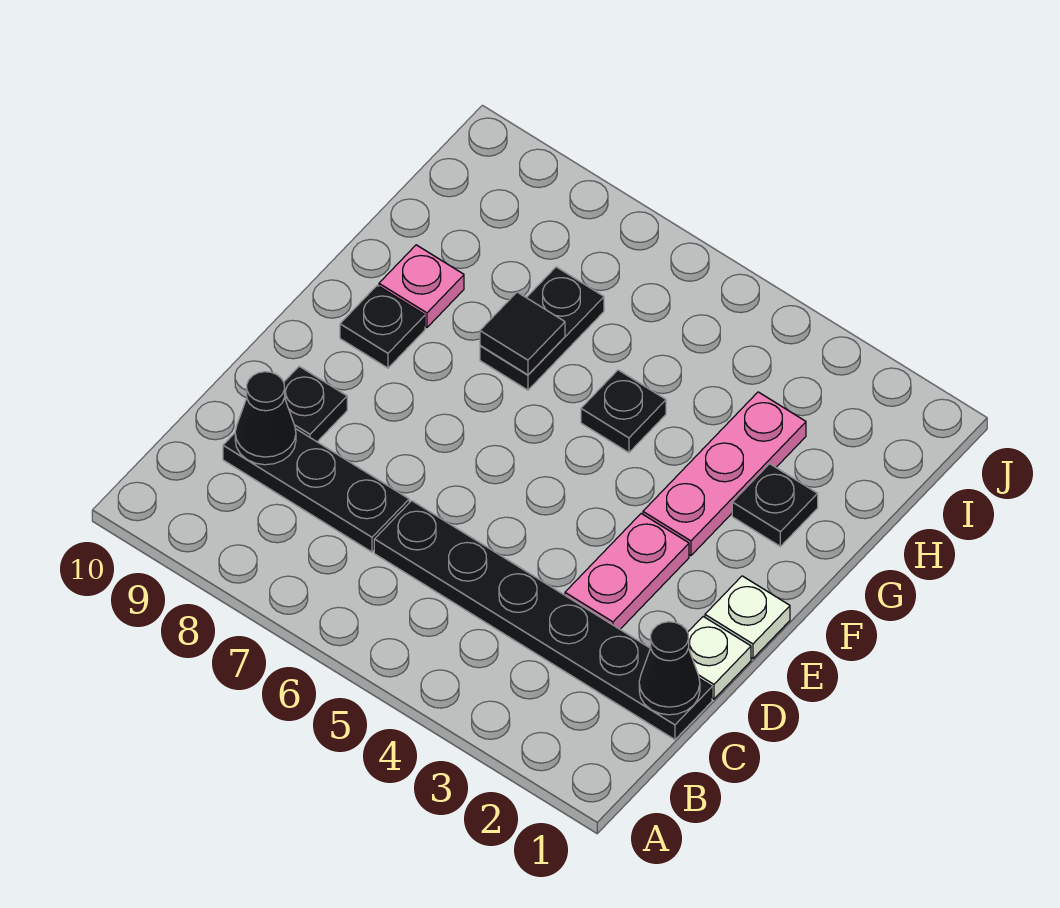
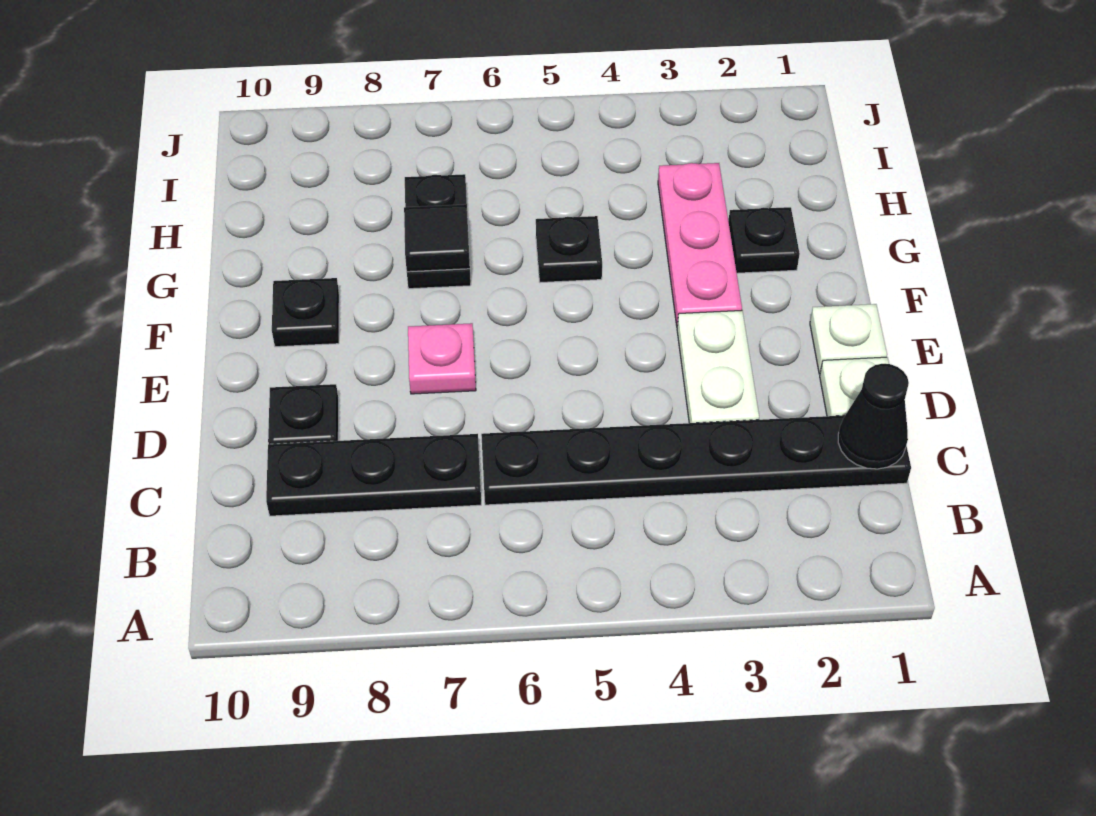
black 1x1 cone [235,372,296,465] -> none
pink 1x2 plate [565,514,689,629] -> white 1x2 plate [677,311,759,423]
pink 1x1 plate [379,245,464,328] -> pink 1x1 plate moved to [408,323,476,394]

